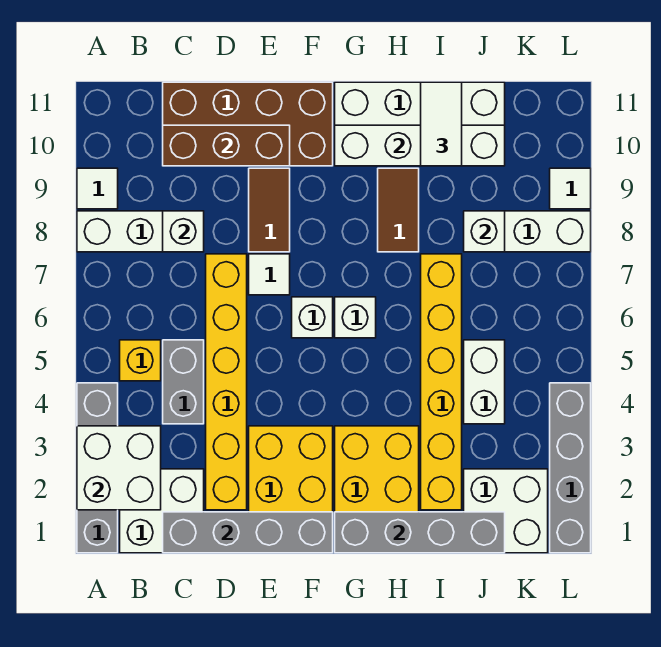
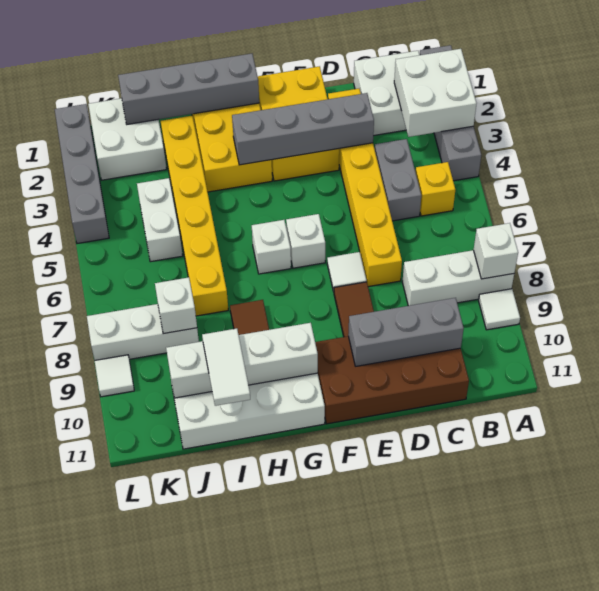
grey 1x4 brick [163,512,333,553] -> grey 1x4 brick moved to [232,93,374,165]
white 1x1 brick [163,211,204,252] -> white 1x1 brick moved to [474,223,518,279]
brown 1x3 brick [163,125,290,166] -> grey 1x3 brick [348,298,464,366]

